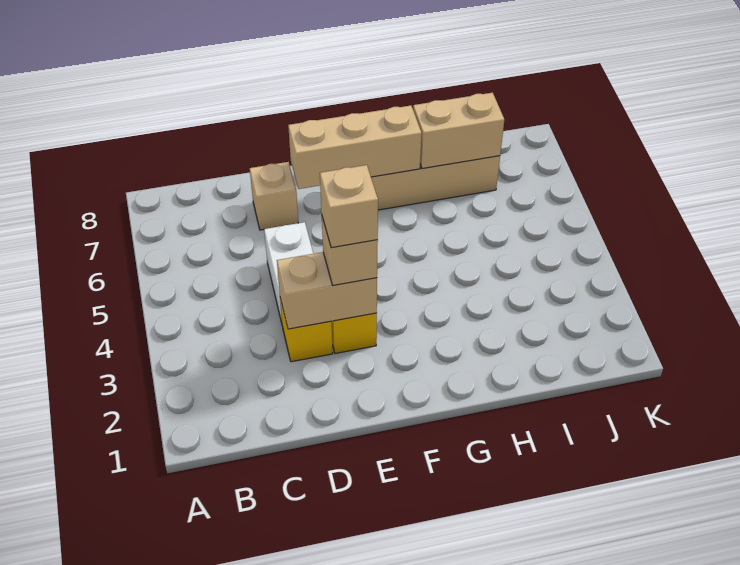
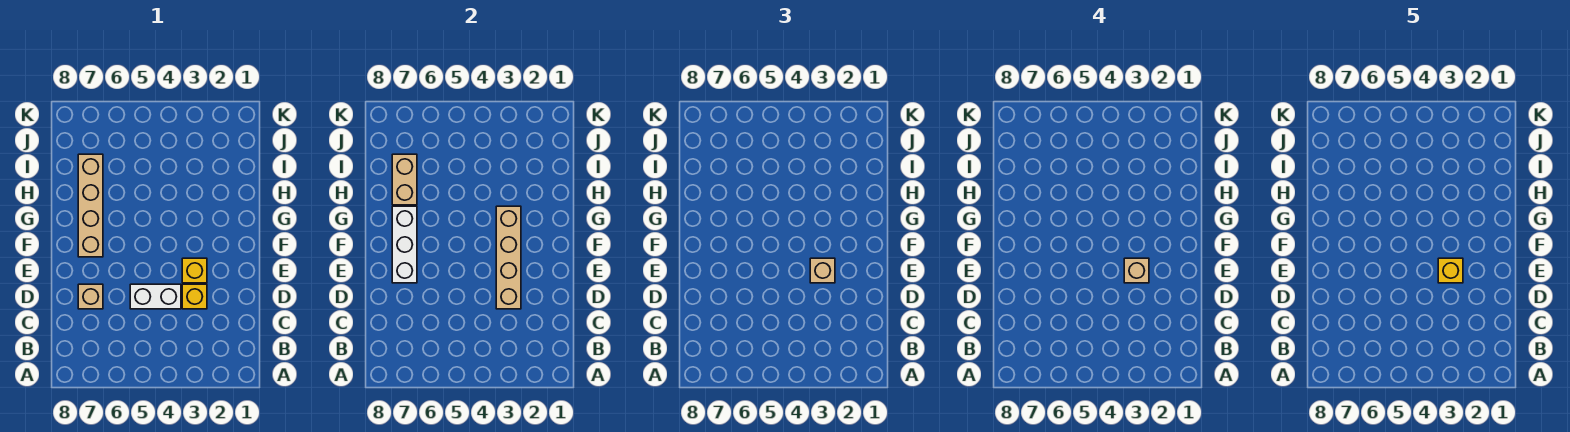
tan 1x2 brick [277,252,377,329] -> tan 1x4 brick [496,206,521,309]
none -> yellow 1x1 brick [1438,258,1463,283]
tan 1x3 brick [288,105,422,189] -> white 1x3 brick [392,206,417,283]

